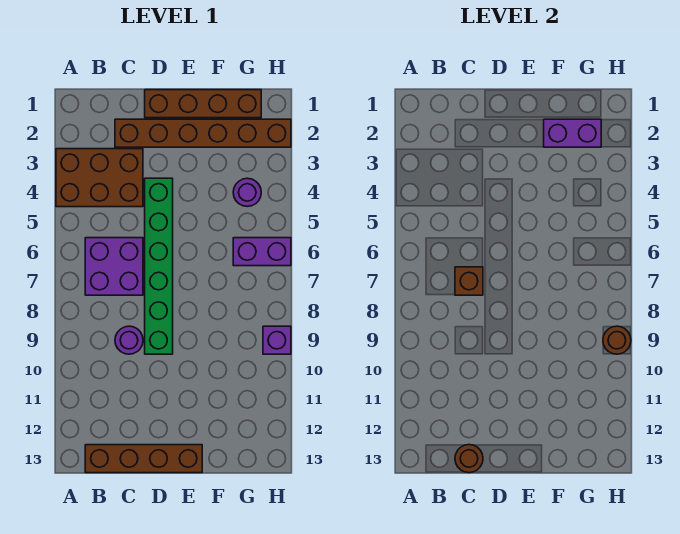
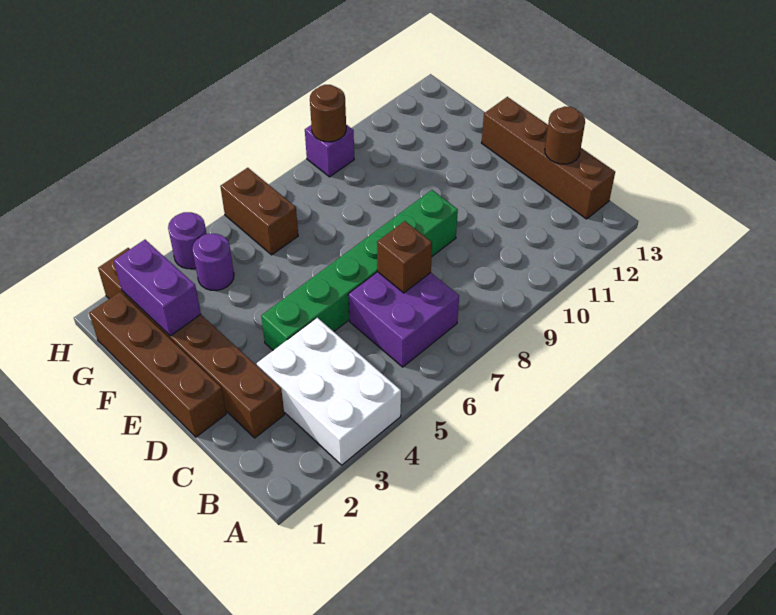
brown 2x3 brick [56,149,143,207] -> white 2x3 brick [257,318,401,465]
purple 1x1 round brick [115,326,143,354] -> purple 1x1 round brick moved to [168,212,207,269]
purple 1x2 brick [233,238,291,266] -> brown 1x2 brick [220,168,298,255]

